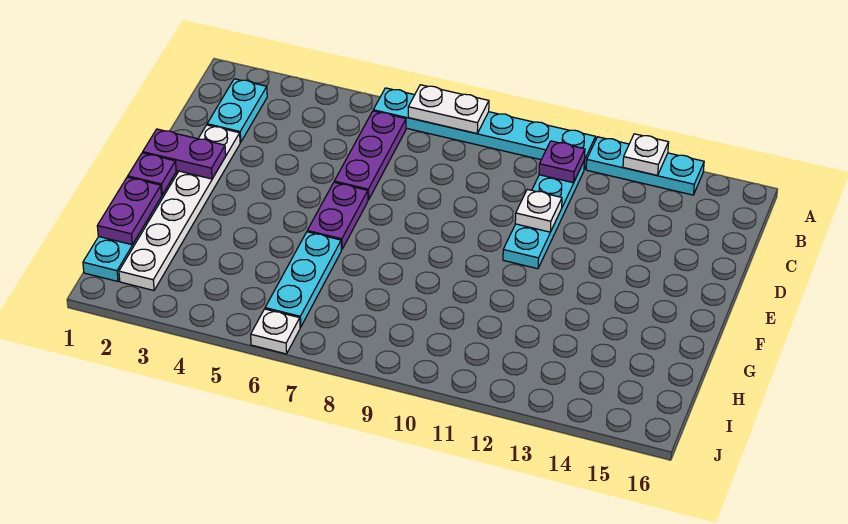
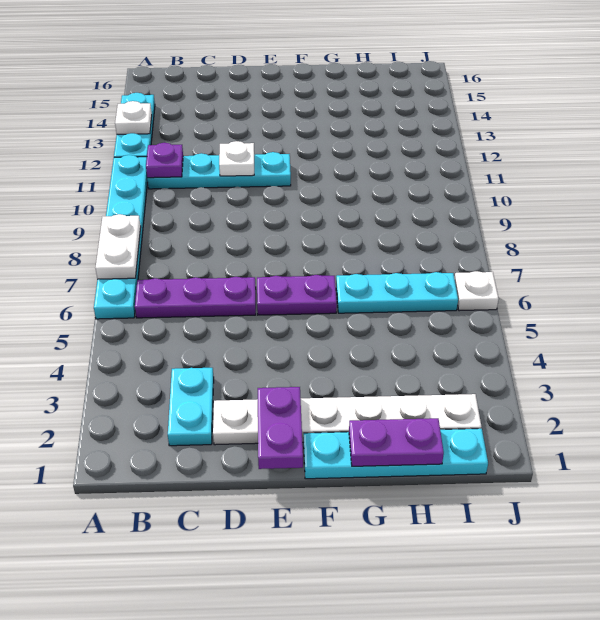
cyan 1x2 plate [207,79,267,142] -> cyan 1x2 plate turned to [168,368,214,446]
purple 1x1 plate [128,153,176,194] -> none

